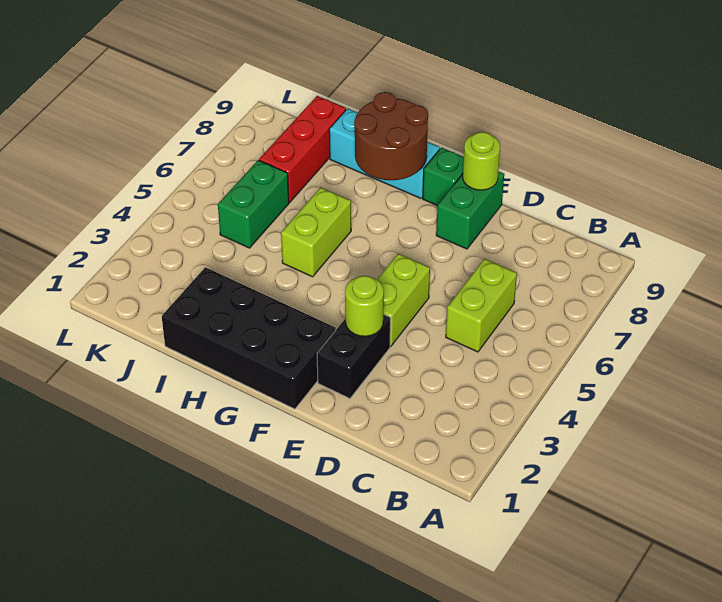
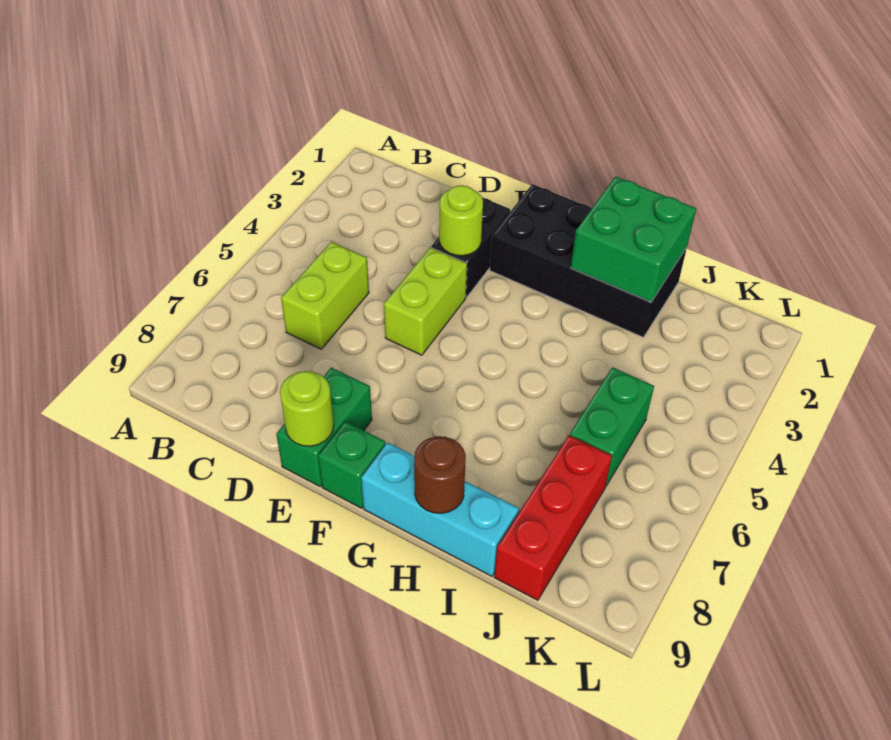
brown 2x2 round brick [354,92,428,180] -> brown 1x1 round brick [414,436,466,513]
none -> green 2x2 brick [571,177,696,302]
lime 1x2 brick [281,187,351,277] -> none

